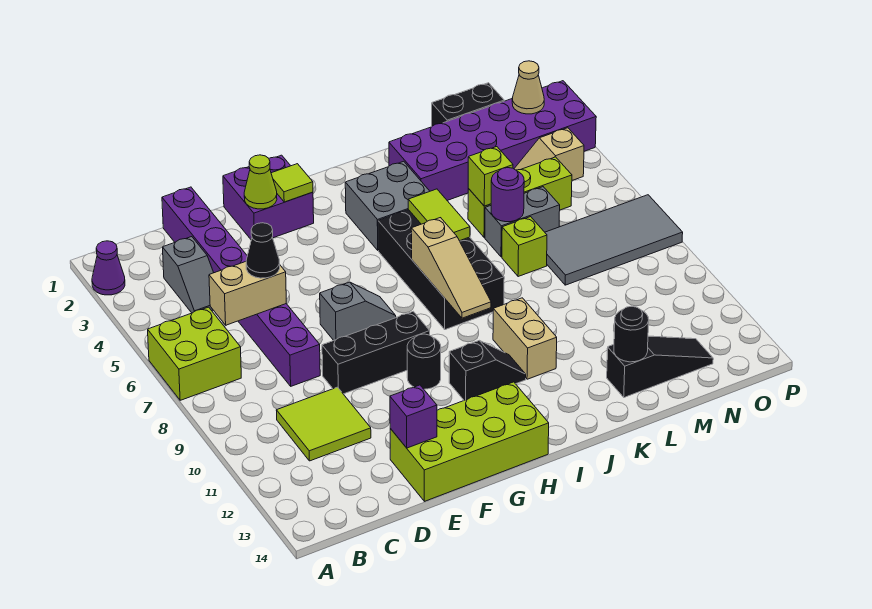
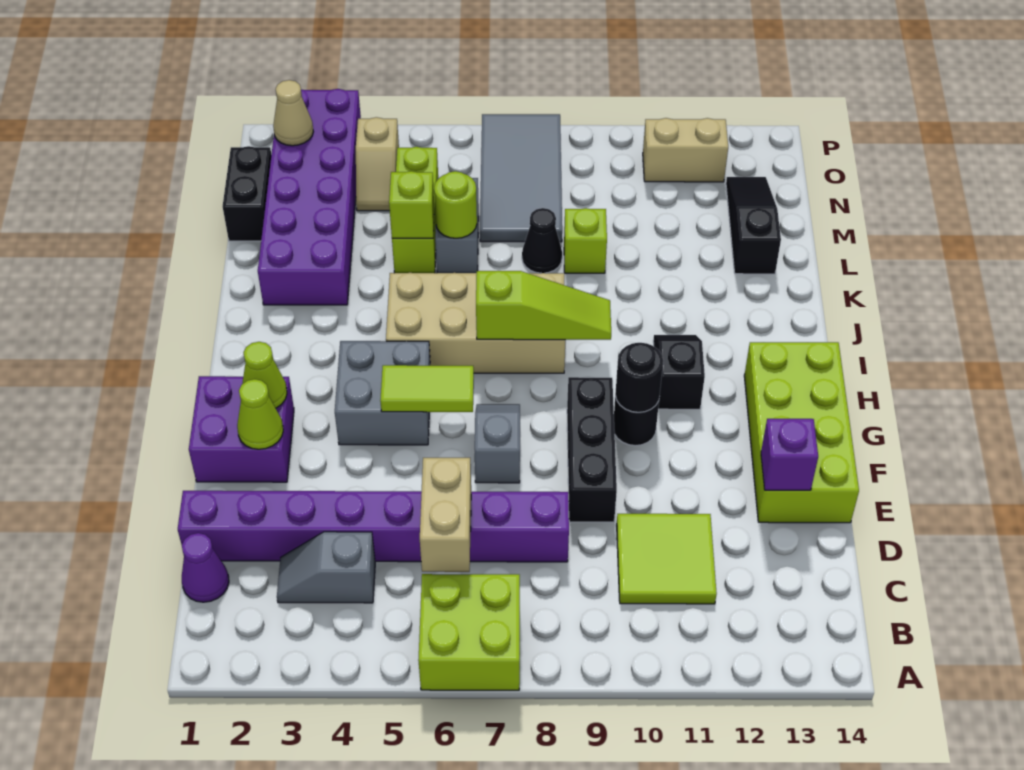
purple 1x1 cone [92,241,125,295] -> purple 1x1 cone moved to [182,533,229,602]
grey 1x2 slope [163,237,214,313] -> grey 1x2 slope turned to [277,532,375,603]
black 1x1 cone [246,223,280,278] -> black 1x1 cone moved to [522,208,562,273]
lime 1x1 tile [271,164,313,202] -> lime 1x1 cone [242,342,287,408]
grey 2x2 brick [345,161,430,250] -> grey 2x2 brick moved to [335,341,430,445]
black 2x4 brick [378,210,504,330] -> tan 2x4 brick [386,273,565,373]
tan 1x3 slope [411,218,491,318] -> lime 1x3 slope [476,271,611,340]
lime 1x2 tile [408,189,470,241] -> lime 1x2 tile moved to [380,365,474,412]
tan 1x2 brick [493,298,557,379] -> tan 1x2 brick moved to [643,118,728,182]
purple 1x1 round brick [491,168,524,222] -> lime 1x1 round brick [434,171,477,238]
lime 1x1 brick [502,217,547,277] -> lime 1x1 brick moved to [564,208,607,273]
black 1x1 round brick [614,306,649,362] -> black 1x1 round brick moved to [615,343,663,412]

